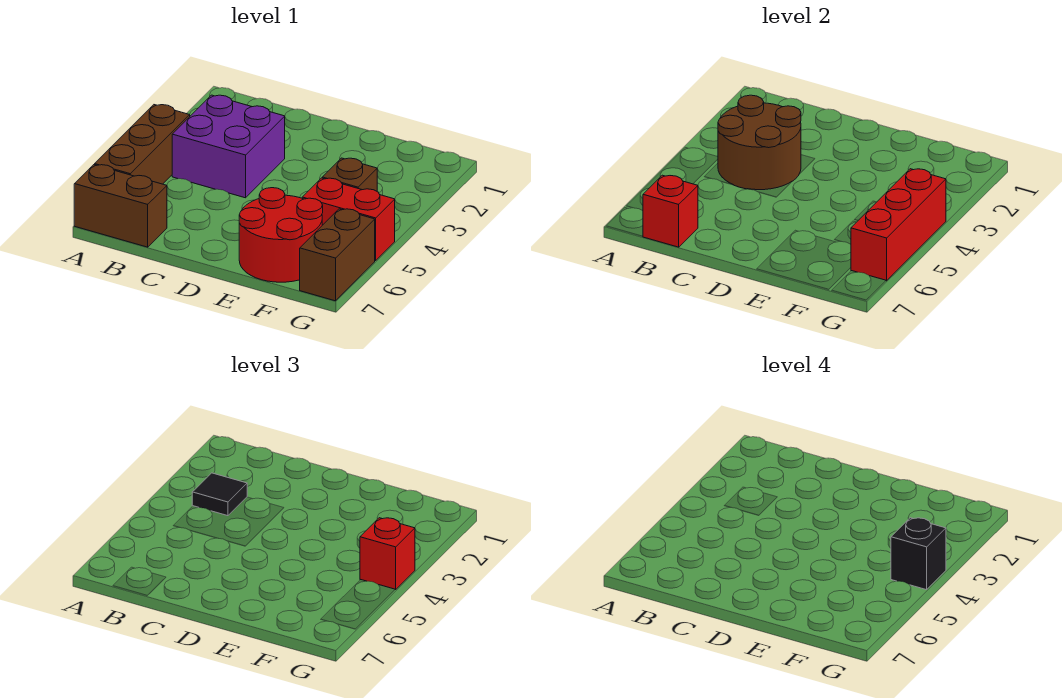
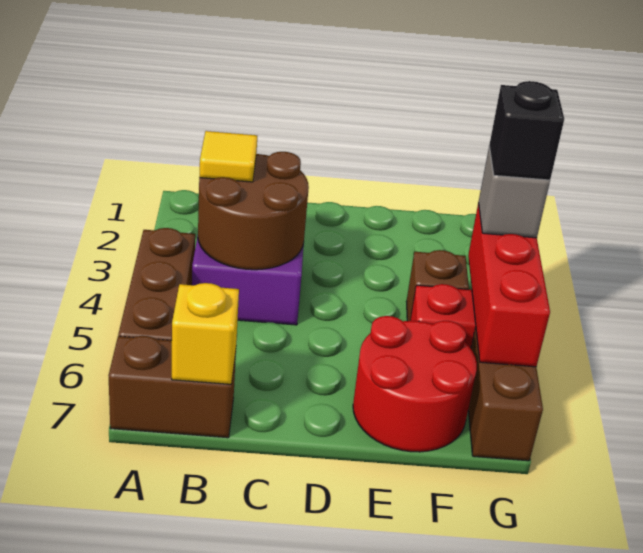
black 1x1 tile [192,473,247,516] -> yellow 1x1 tile [199,131,257,182]
red 1x1 brick [643,175,698,247] -> yellow 1x1 brick [172,283,239,384]
red 1x1 brick [360,518,415,590] -> grey 1x1 brick [478,147,550,238]

